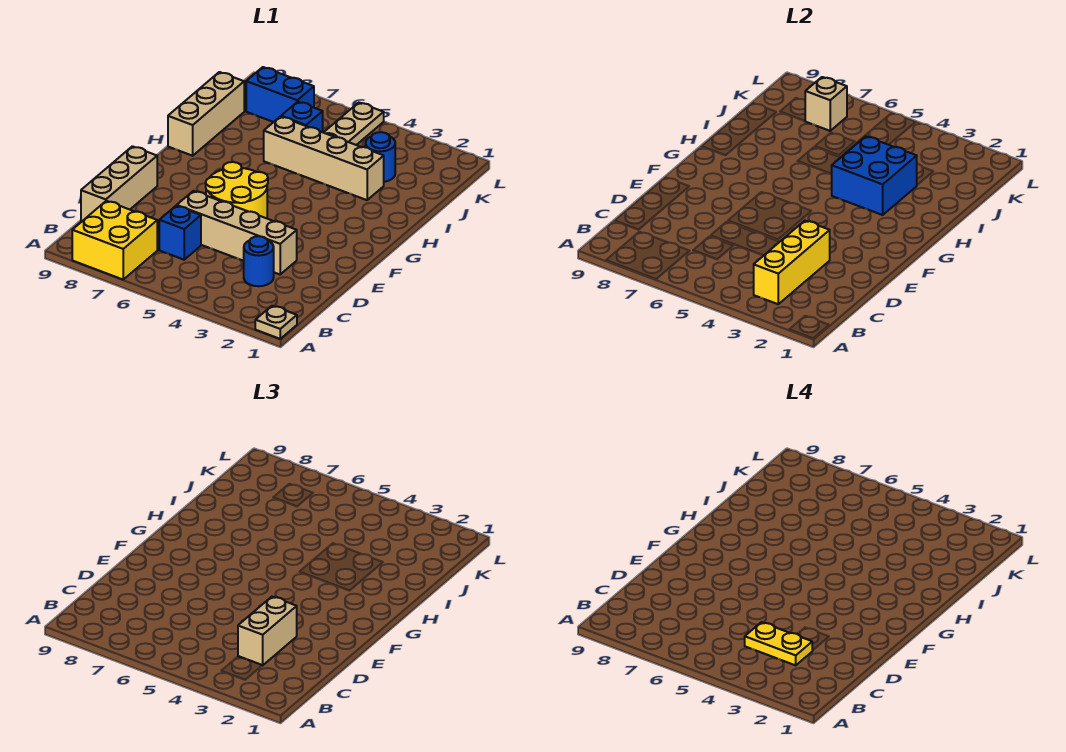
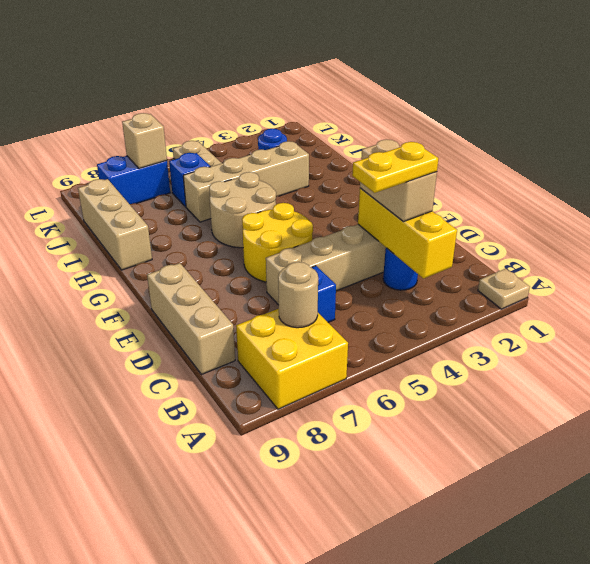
none -> tan 1x1 round brick [278,262,318,328]
none -> tan 2x2 round brick [209,172,276,248]
blue 2x2 brick [832,136,917,215] -> none

